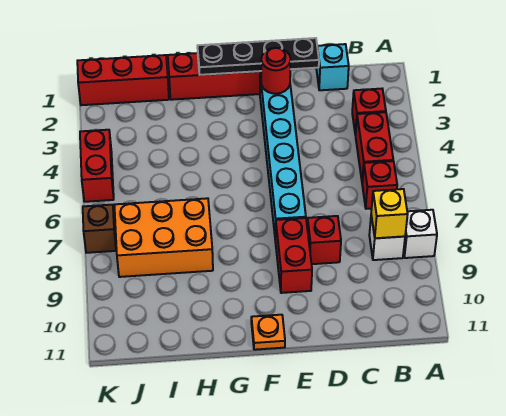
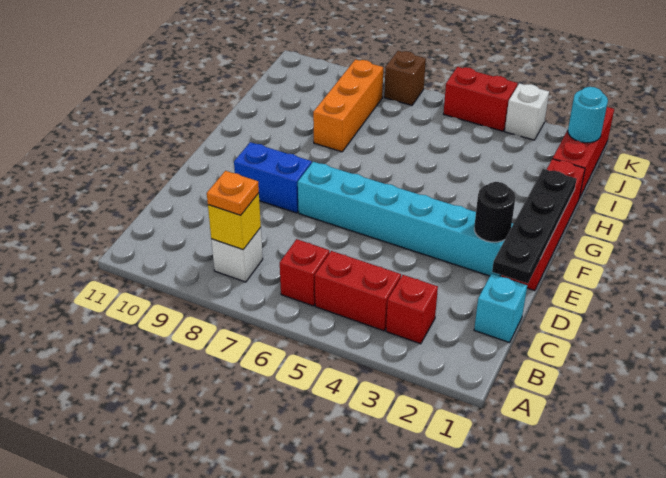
white 1x1 brick [403,210,437,258] -> white 1x1 brick moved to [505,83,549,140]
red 1x1 brick [307,216,341,264] -> none
red 1x1 round brick [261,48,291,94] -> black 1x1 round brick [474,182,516,242]
red 1x2 brick [275,218,312,293] -> blue 1x2 brick [234,142,312,213]
orange 1x1 plate [251,315,285,350] -> orange 1x1 plate moved to [207,171,259,215]
orange 2x3 brick [114,198,213,277] -> orange 1x3 brick [313,59,383,152]
none -> cyan 1x1 round brick [568,87,608,143]

